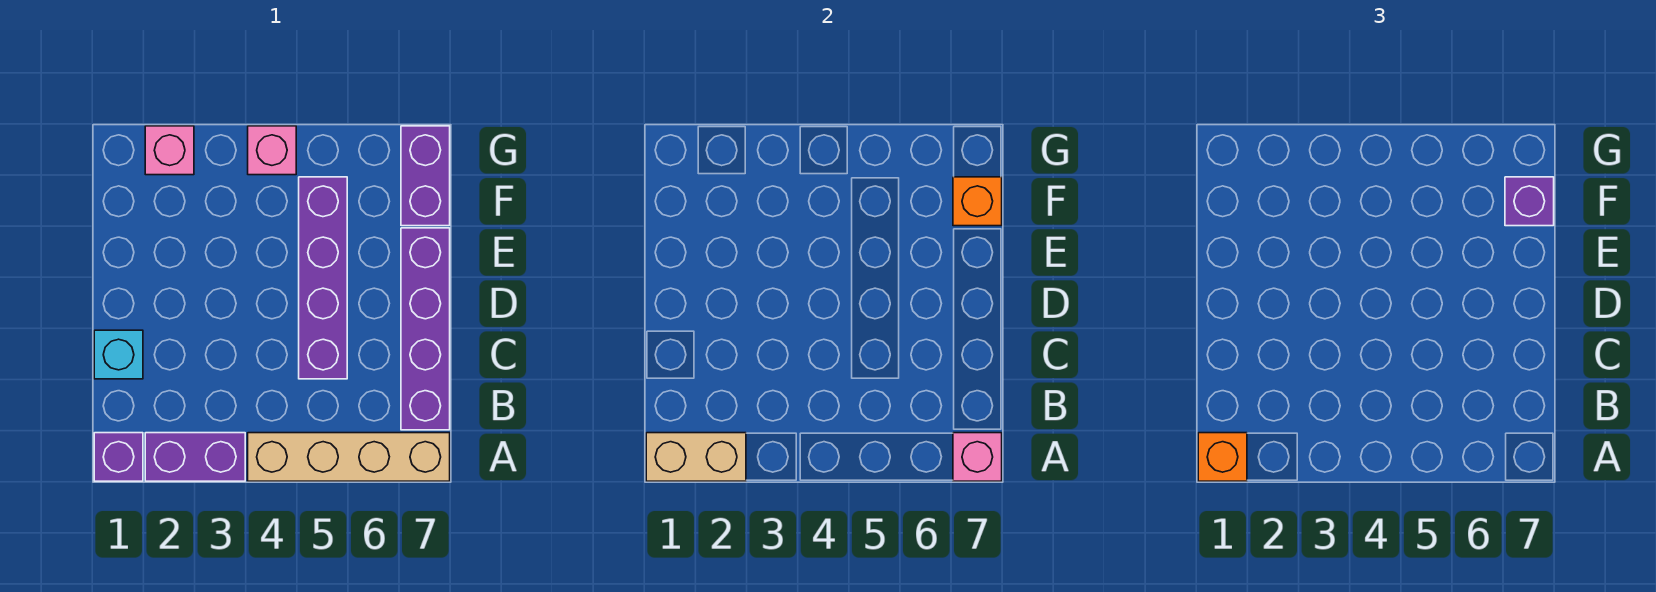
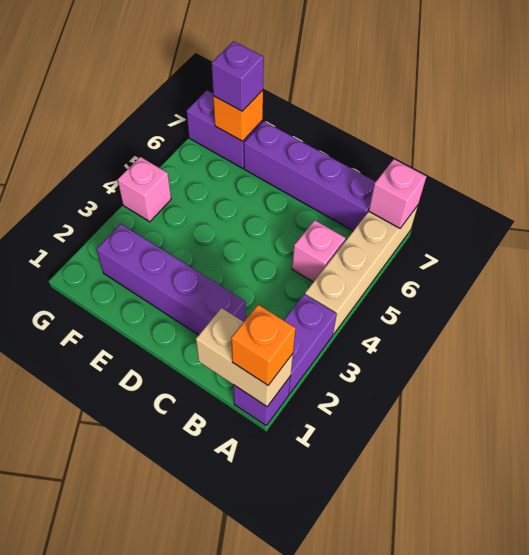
tan 1x2 brick [646,433,746,481] -> tan 1x2 brick turned to [196,308,293,406]
cyan 1x1 brick [94,330,143,379] -> none
purple 1x4 brick [299,177,347,379] -> purple 1x4 brick moved to [97,224,246,335]
pink 1x1 brick [145,126,194,175] -> pink 1x1 brick moved to [292,220,346,282]

